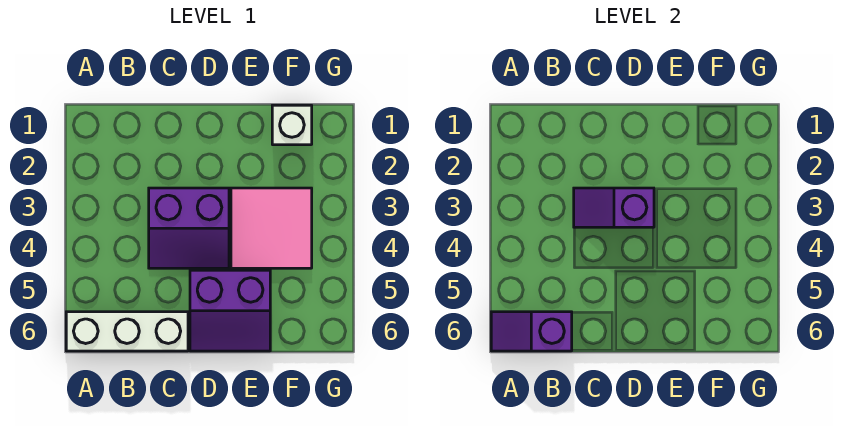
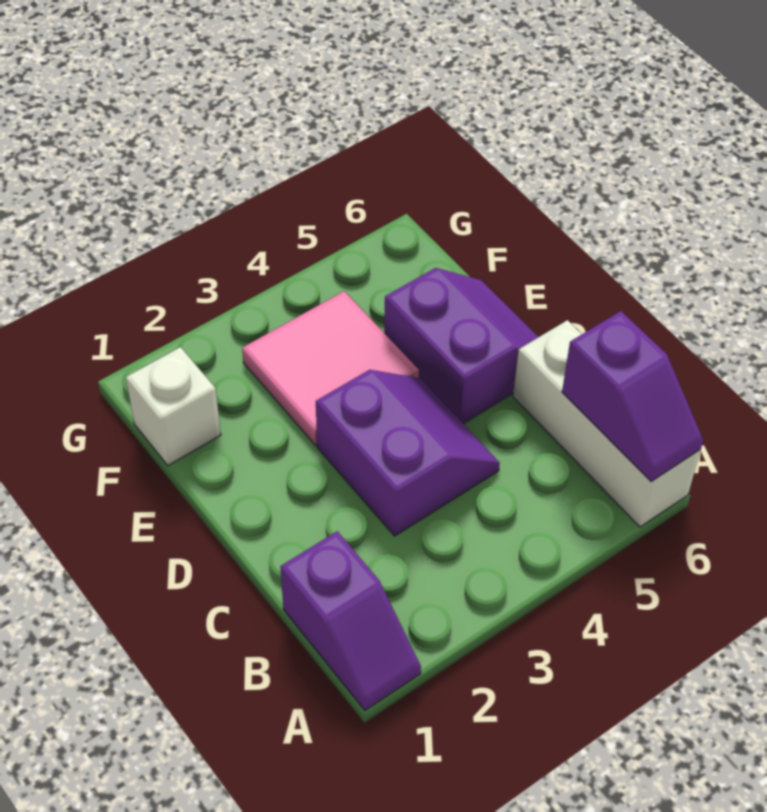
purple 1x2 slope [574,188,654,227] -> purple 1x2 slope moved to [280,531,421,710]

